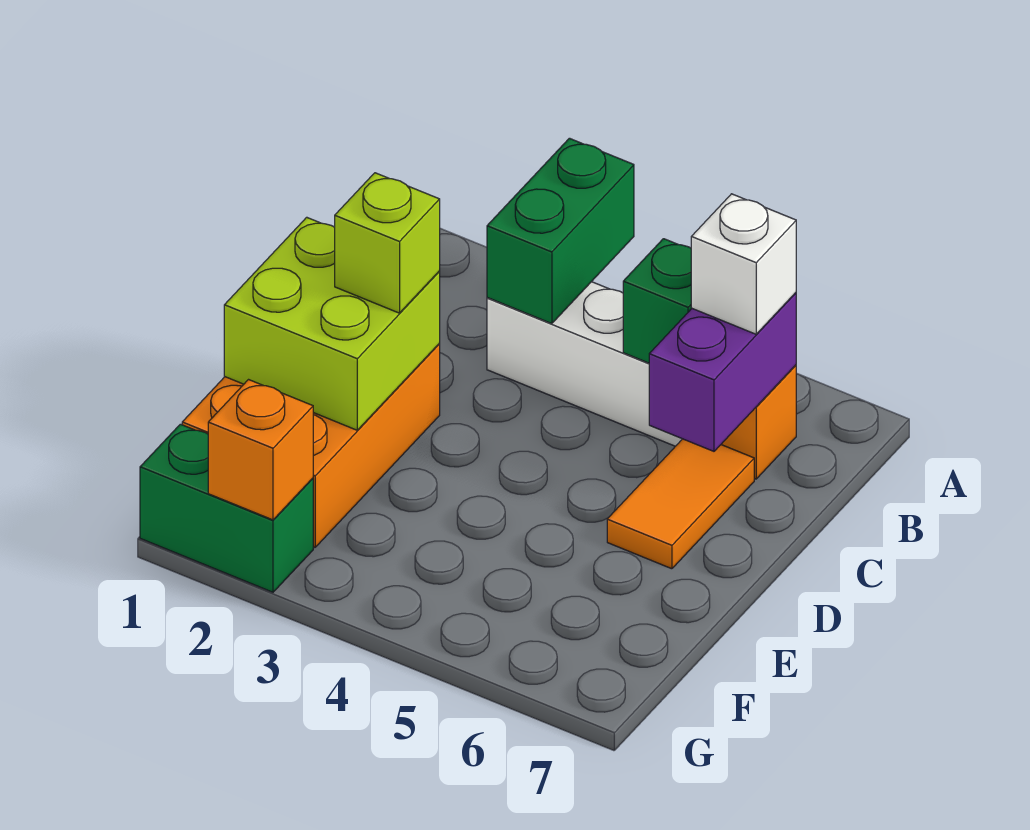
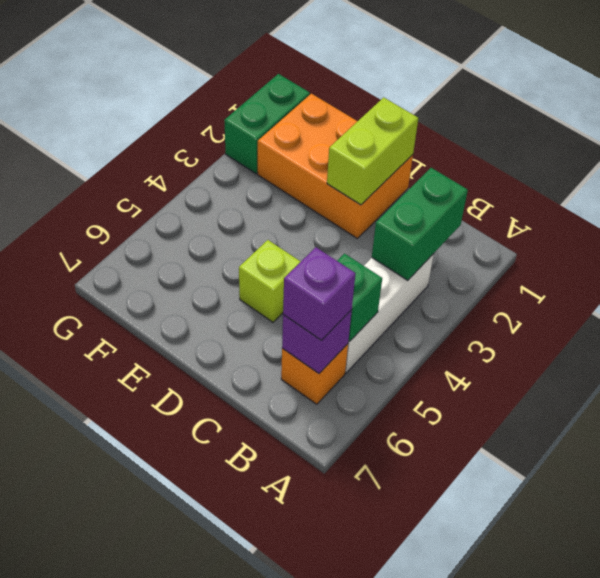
green 1x2 brick [487,138,634,324] -> green 1x2 brick turned to [372,168,468,280]
purple 1x2 brick [649,293,796,451] -> purple 1x1 brick [282,310,352,373]
white 1x1 brick [691,194,796,334] -> purple 1x1 brick [283,247,356,340]
orange 1x2 tile [607,439,754,569] -> none
lime 2x2 brick [224,217,440,430] -> lime 1x2 brick [327,97,418,205]
lime 1x1 brick [335,173,440,313] -> lime 1x1 brick moved to [239,240,301,322]
orange 1x1 brick [208,380,313,520] -> none

